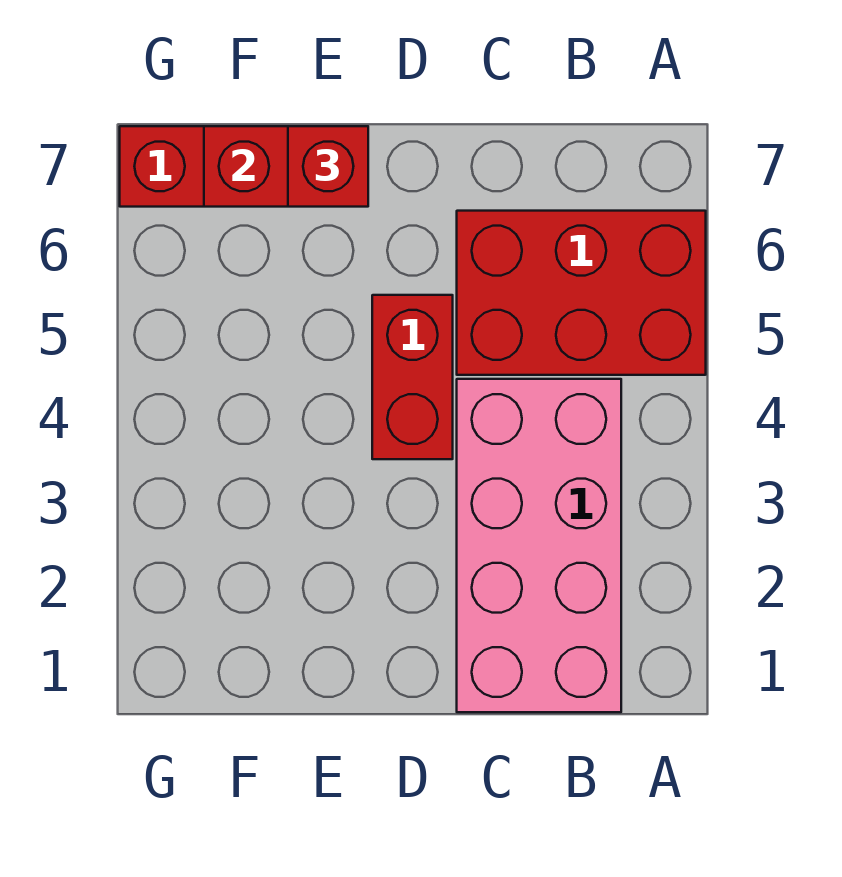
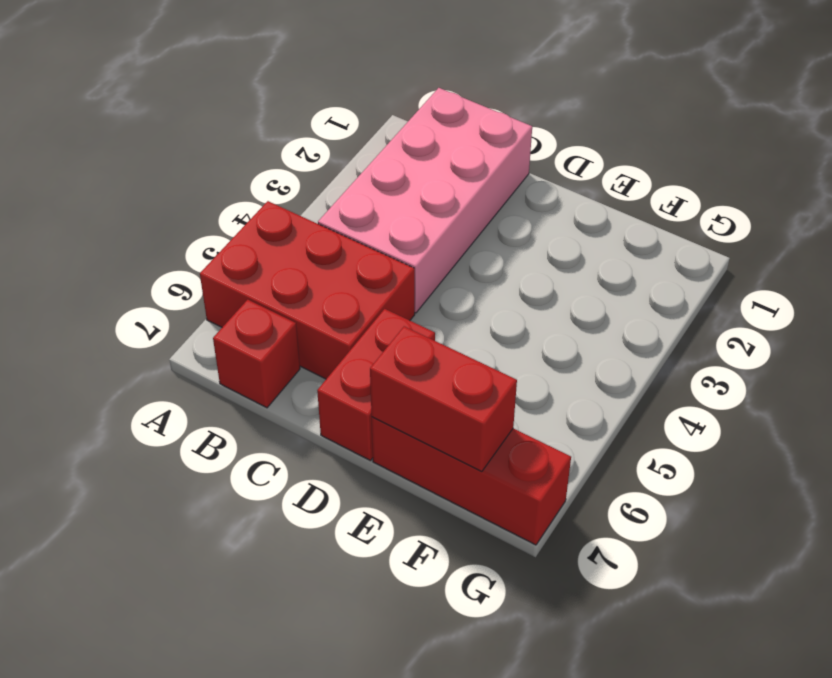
red 1x2 brick [372,295,453,459] -> red 1x2 brick moved to [317,309,435,461]
red 1x1 brick [288,126,368,207] -> red 1x1 brick moved to [213,300,300,408]

